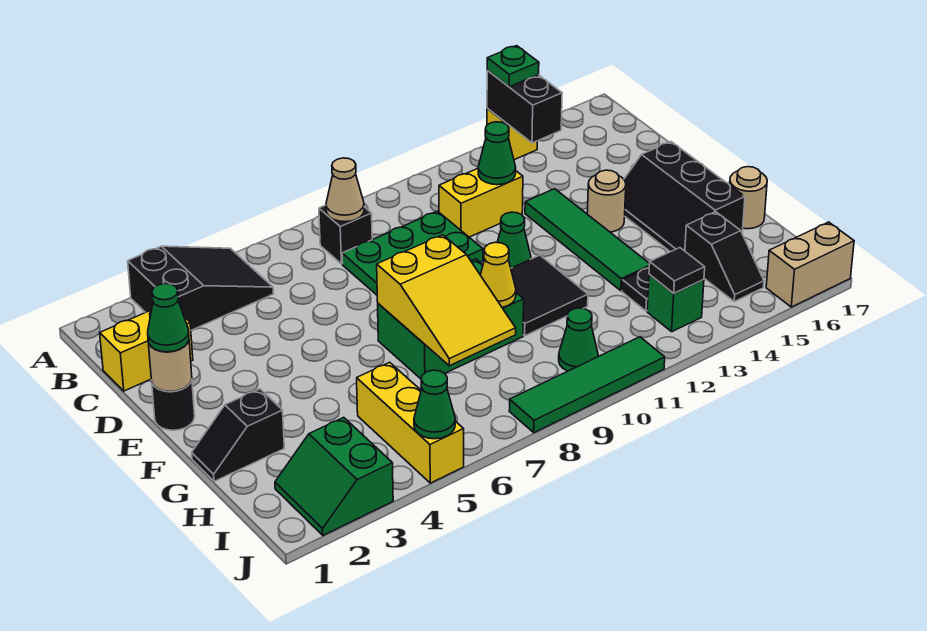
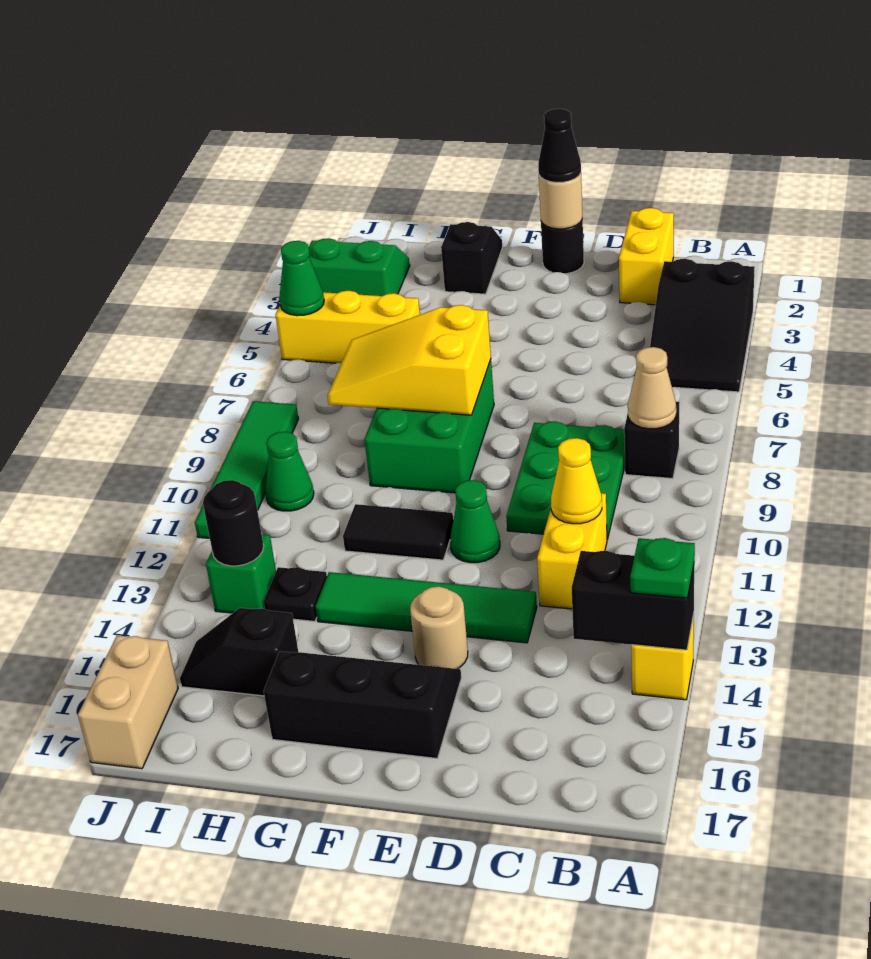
green 1x1 cone [478,122,516,185] -> none
green 1x1 cone [148,284,189,352] -> black 1x1 cone [538,109,581,183]
black 2x2 tile [511,255,588,336] -> black 1x2 tile [343,504,453,560]
yellow 1x1 cone [480,242,516,307] -> yellow 1x1 cone moved to [551,438,602,524]
tan 1x1 round brick [730,167,767,229] -> none
black 1x1 tile [649,248,705,293] -> black 1x1 round brick [203,480,264,566]

